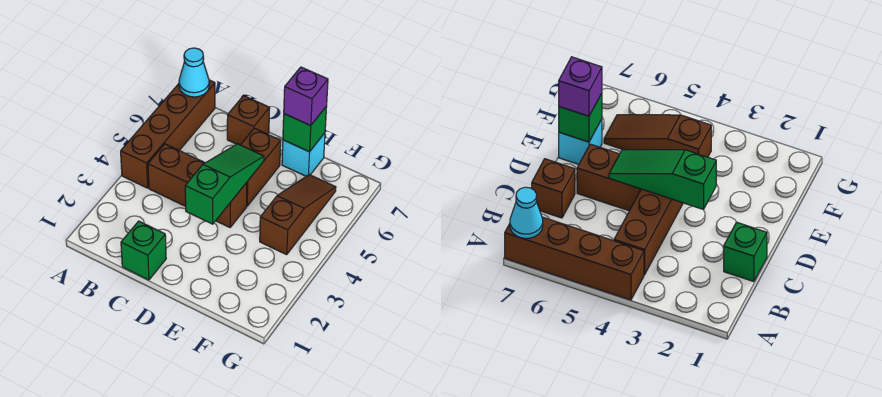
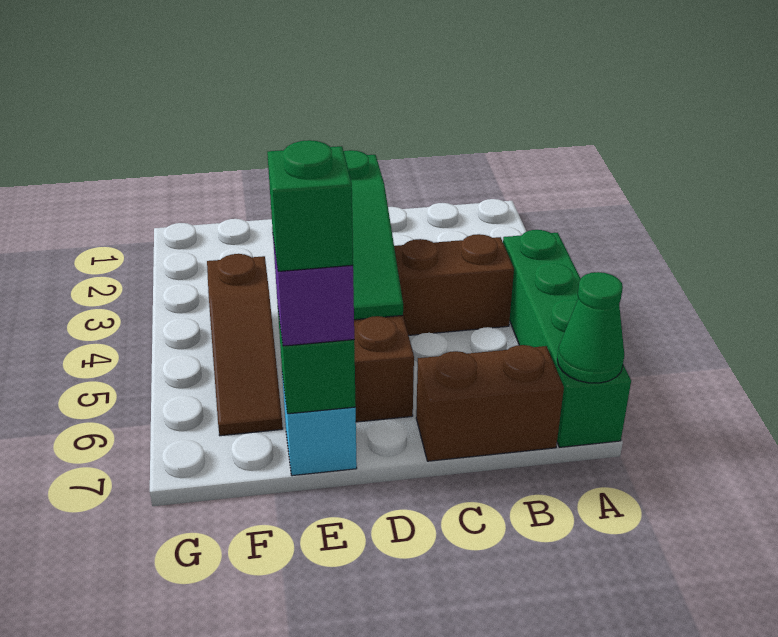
brown 1x4 brick [121,80,215,188] -> green 1x4 brick [503,230,631,447]
cyan 1x1 cone [179,48,209,97] -> green 1x1 cone [557,272,624,383]
green 1x1 brick [121,221,166,280] -> green 1x1 brick moved to [267,140,353,271]
brown 1x1 brick [227,96,270,145] -> brown 1x2 brick [416,345,564,461]

